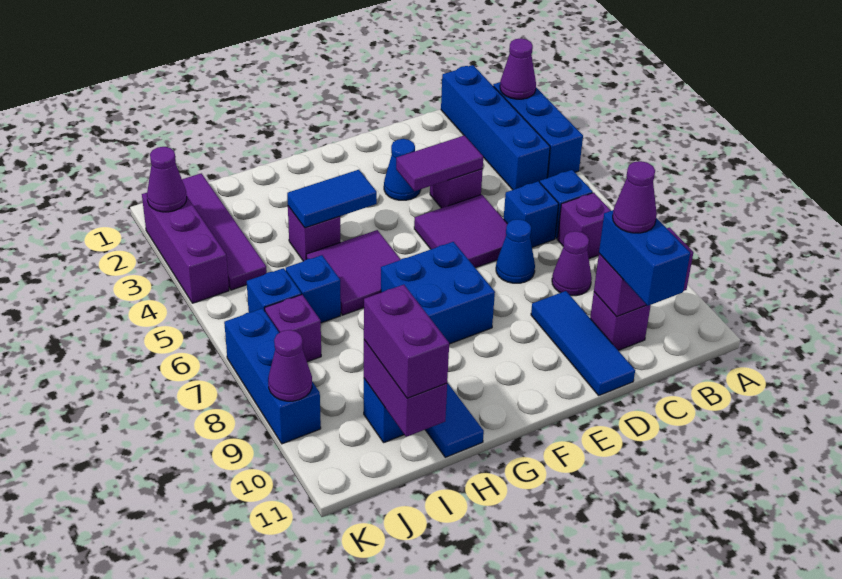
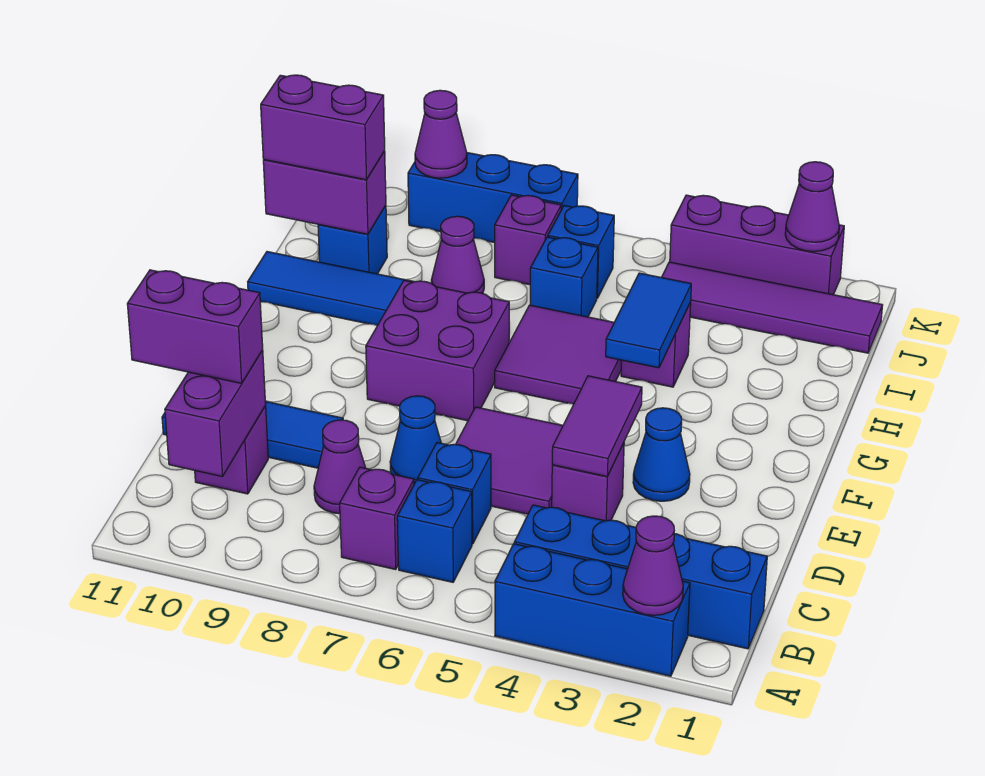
blue 1x2 brick [599,210,690,306] -> purple 1x2 brick [127,270,263,383]
purple 1x1 cone [613,161,657,233] -> purple 1x1 cone moved to [431,216,484,293]
blue 2x2 brick [381,242,495,344] -> purple 2x2 brick [366,280,509,421]

